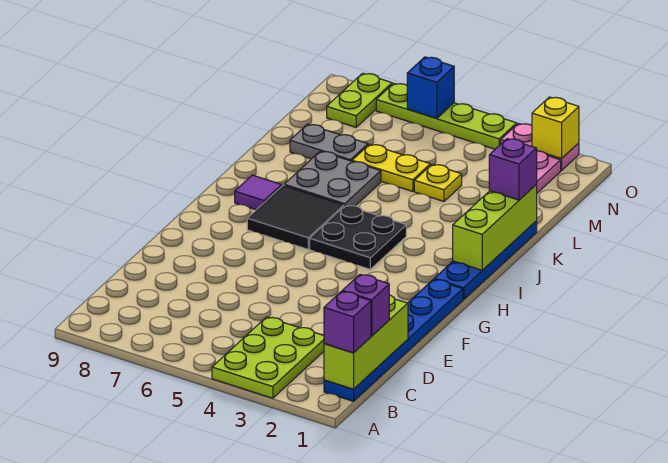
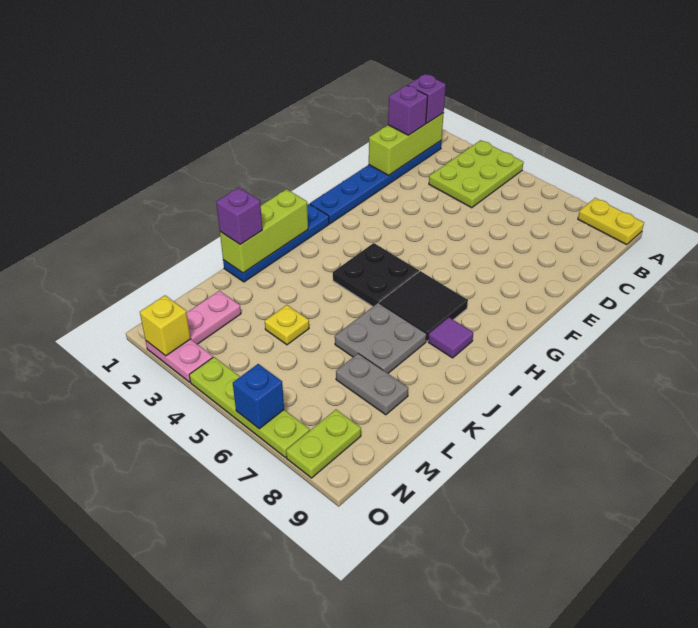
yellow 1x2 plate [352,144,430,192] -> yellow 1x2 plate moved to [578,198,644,245]

